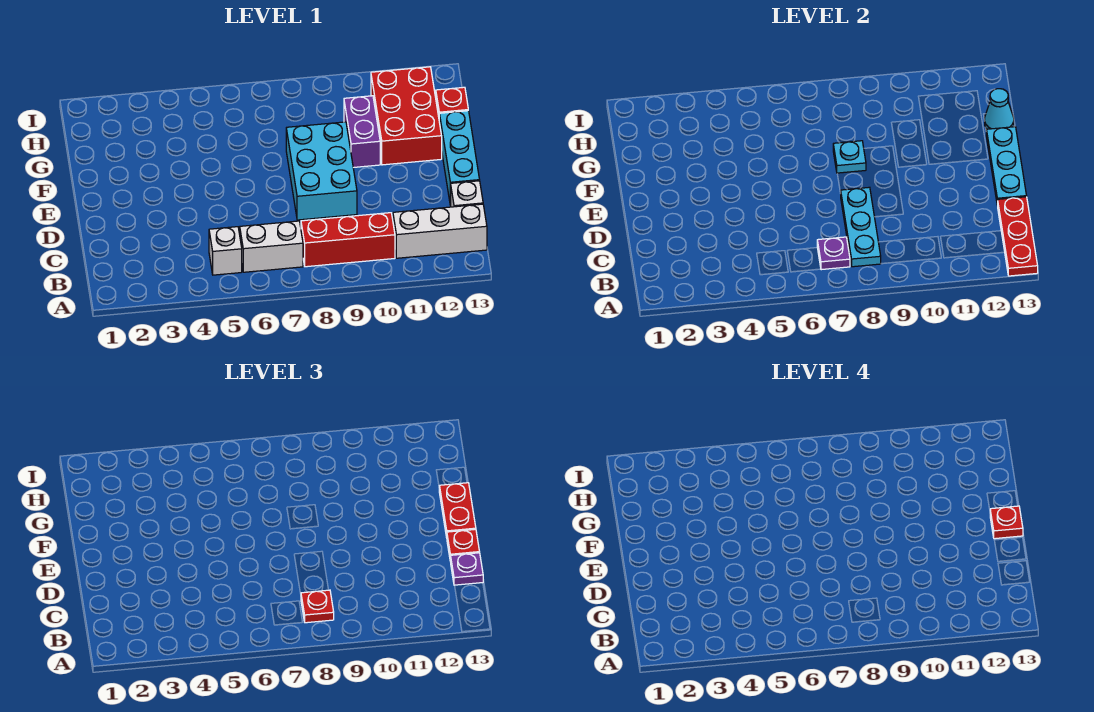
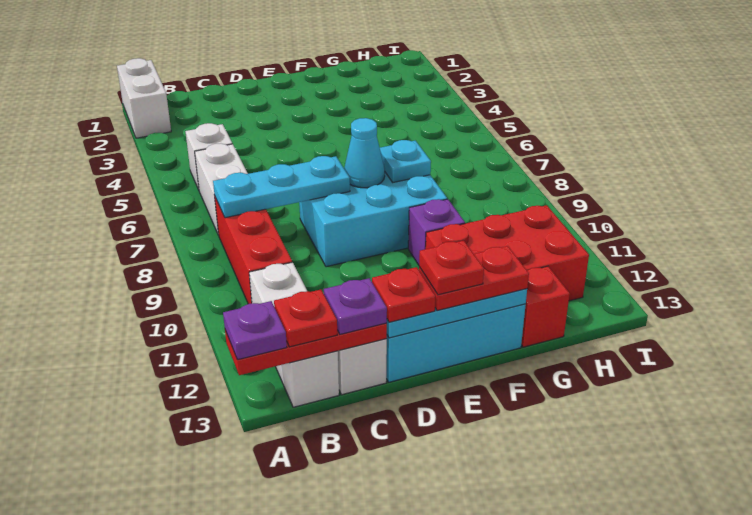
none -> white 1x2 brick [117,58,171,138]
purple 1x1 plate [817,237,850,270] -> purple 1x1 plate moved to [223,301,287,360]
red 1x1 plate [301,590,334,623] -> red 1x1 plate moved to [274,290,337,347]
purple 1x2 brick [344,96,380,168] -> purple 1x1 brick [408,199,465,265]
cyan 1x1 cone [985,89,1014,129] -> cyan 1x1 cone moved to [344,118,385,188]

